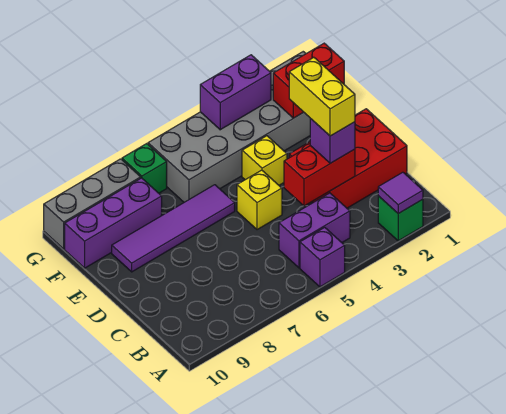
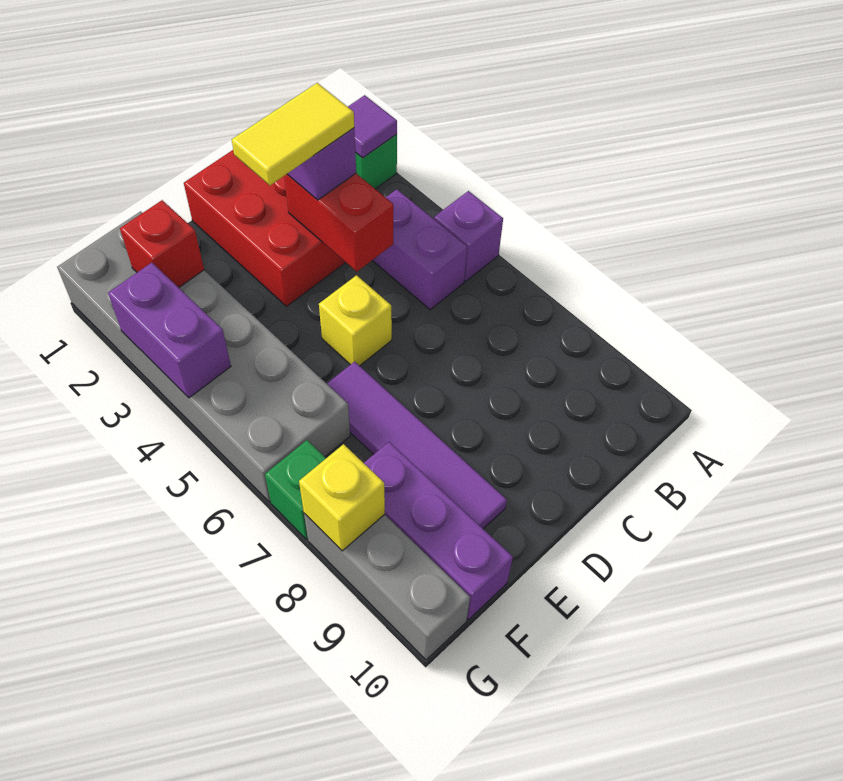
yellow 1x2 brick [289,57,355,136] -> yellow 1x2 tile [232,83,354,185]
yellow 1x1 brick [242,136,287,185] -> yellow 1x1 brick moved to [299,444,385,551]
red 1x2 brick [273,43,344,118] -> red 1x1 brick [120,200,204,288]

